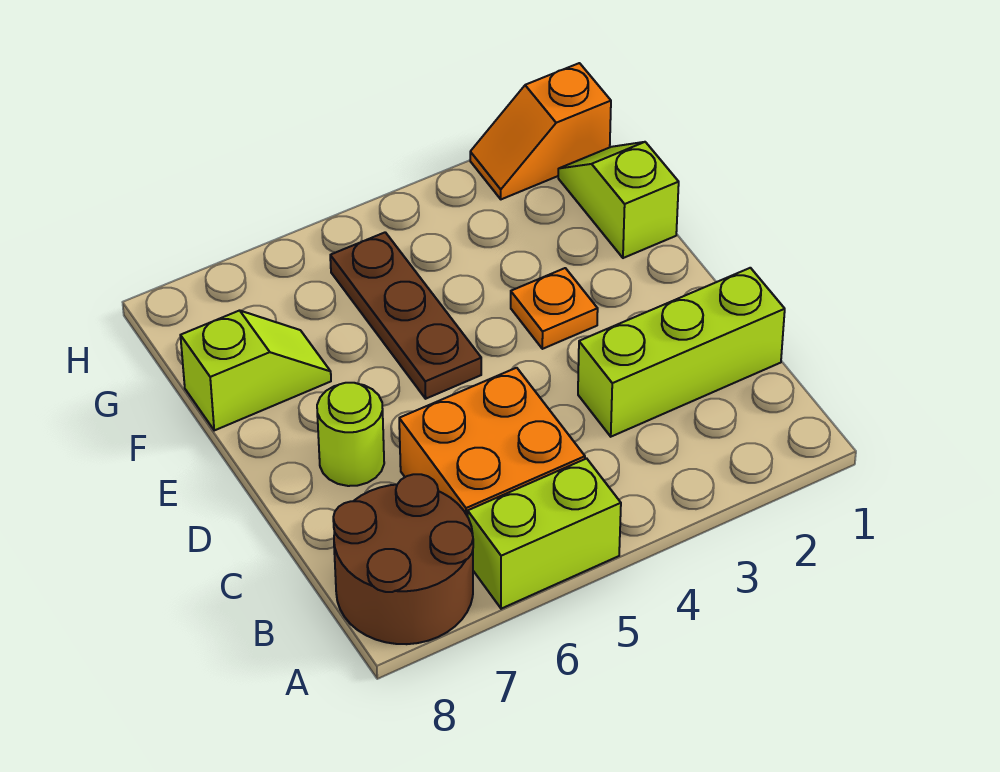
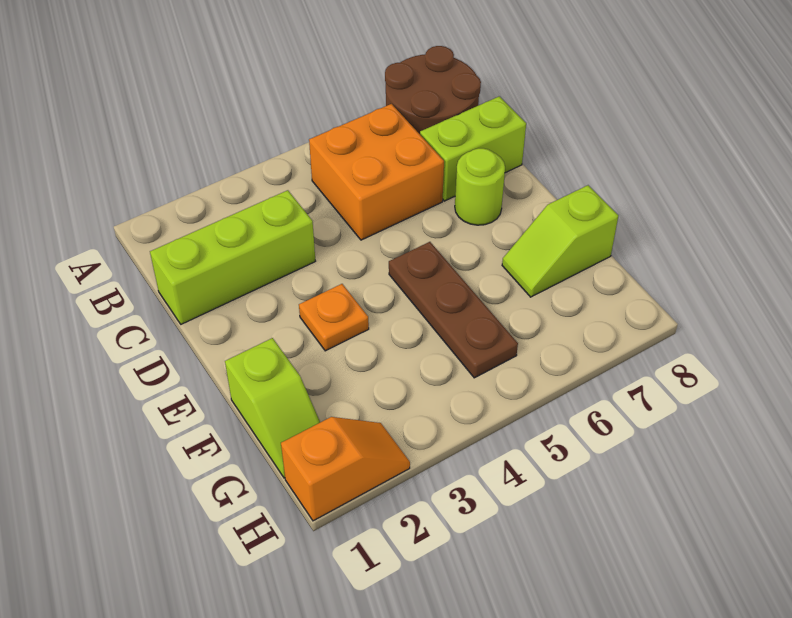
lime 1x2 brick [468,458,621,609] -> lime 1x2 brick moved to [420,96,526,201]

